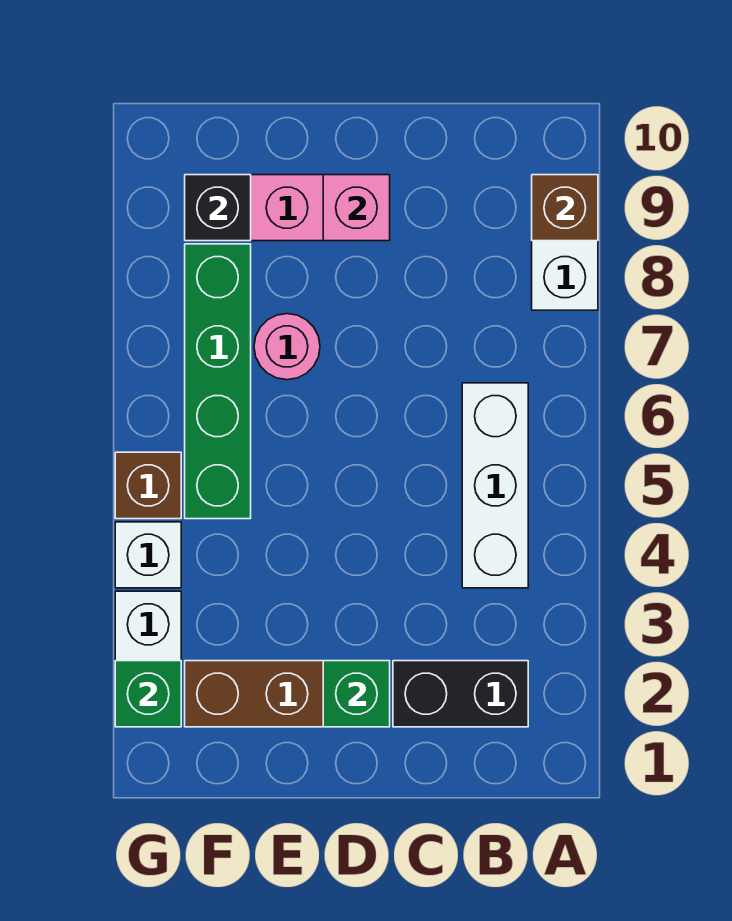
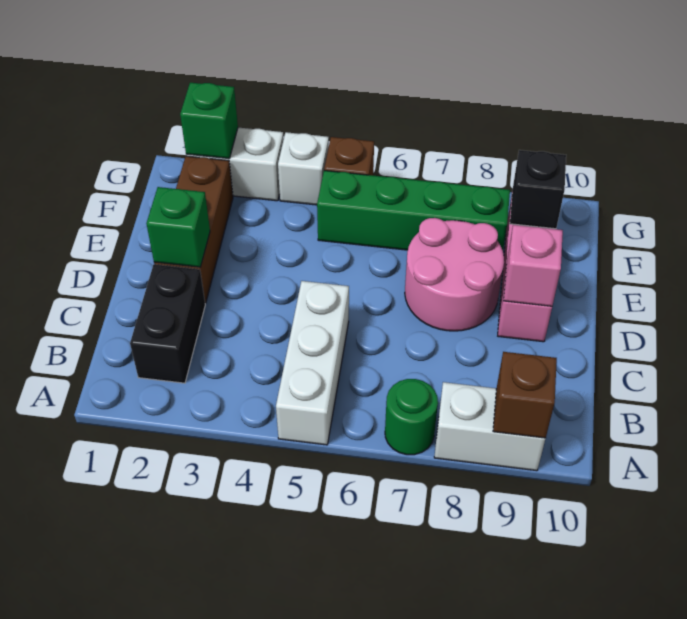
none -> green 1x1 round brick [385,379,438,455]
white 1x3 brick [462,383,528,588] -> white 1x3 brick turned to [276,281,349,445]
pink 1x1 round brick [254,314,320,380] -> pink 2x2 round brick [405,218,504,331]

